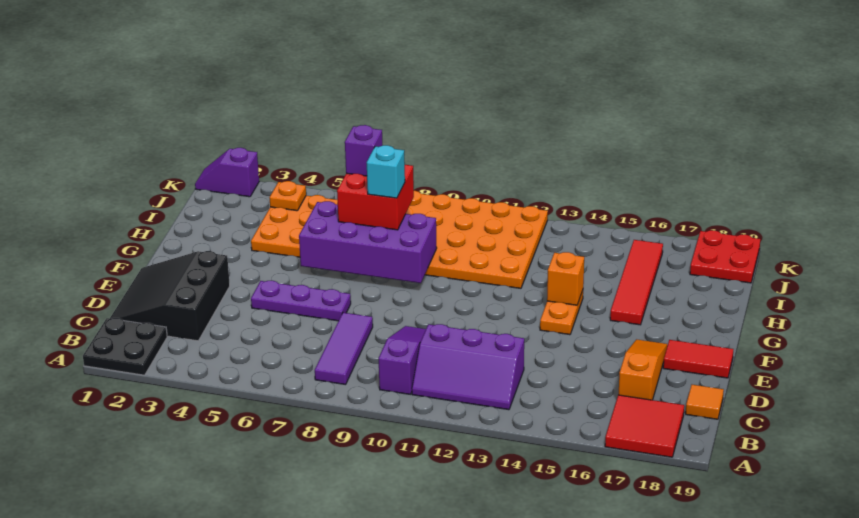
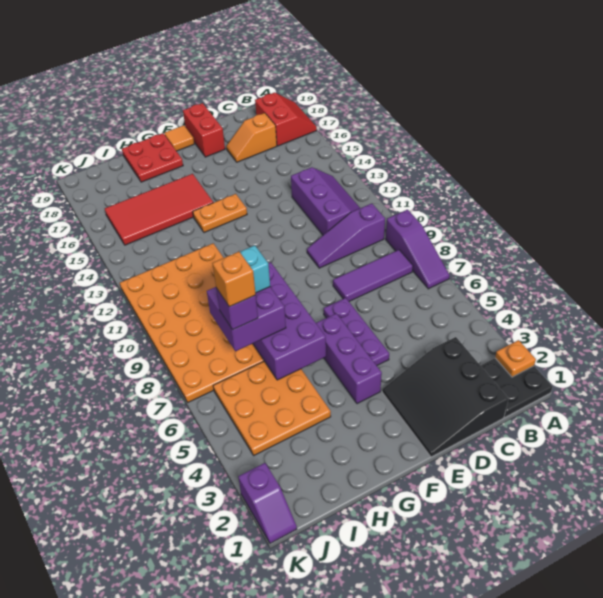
none -> purple 1x3 slope [386,210,450,289]
red 2x2 tile [605,395,684,457] -> red 2x2 slope [255,92,317,146]
black 3x3 slope [110,251,230,341] -> black 3x3 slope turned to [382,337,508,457]
orange 1x3 slope [618,339,667,400] -> orange 1x2 slope [226,113,277,162]
orange 1x1 tile [686,385,724,419] -> orange 1x1 tile moved to [164,125,194,151]
red 1x2 tile [663,340,733,378] -> red 1x2 brick [183,103,225,157]
none -> purple 1x3 brick [316,313,382,404]
orange 1x1 brick [547,252,584,305] -> orange 1x1 brick moved to [212,252,256,307]
red 1x4 tile [610,240,663,325] -> red 2x4 tile [105,174,213,245]
red 2x2 brick [337,165,414,230] -> purple 2x2 brick [207,287,286,351]
orange 1x1 plate [270,181,306,211] -> orange 1x1 plate moved to [495,340,536,377]
red 2x2 plate [690,230,760,283] -> red 2x2 plate moved to [122,133,183,182]

